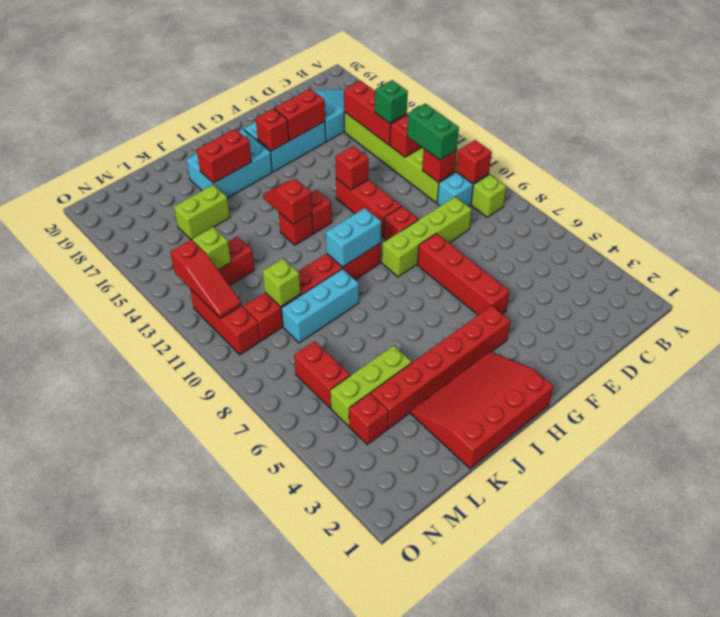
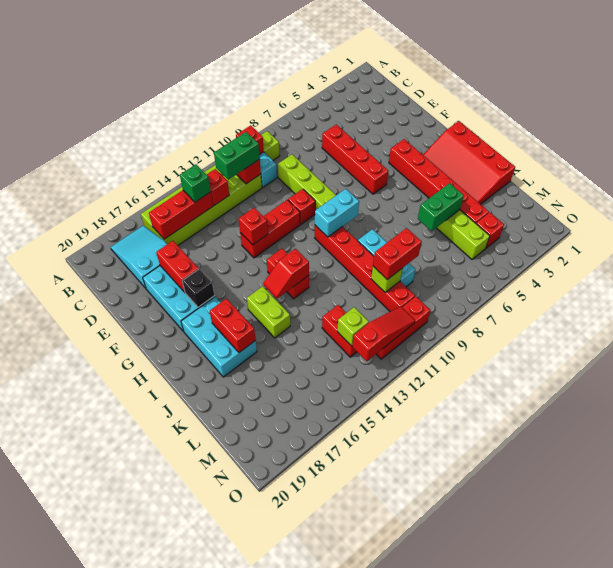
red 1x4 brick [418,234,510,315] -> red 1x4 brick turned to [322,124,388,194]
red 1x1 brick [256,108,289,151] -> black 1x1 brick [182,269,215,307]
cyan 1x2 brick [326,208,381,267] -> cyan 1x2 brick turned to [315,189,359,237]
none -> green 1x2 brick [418,183,464,231]
lime 1x2 brick [174,185,230,240] -> lime 1x2 brick moved to [247,286,290,338]
red 1x2 brick [294,341,350,408] -> red 1x2 brick moved to [373,228,422,280]

